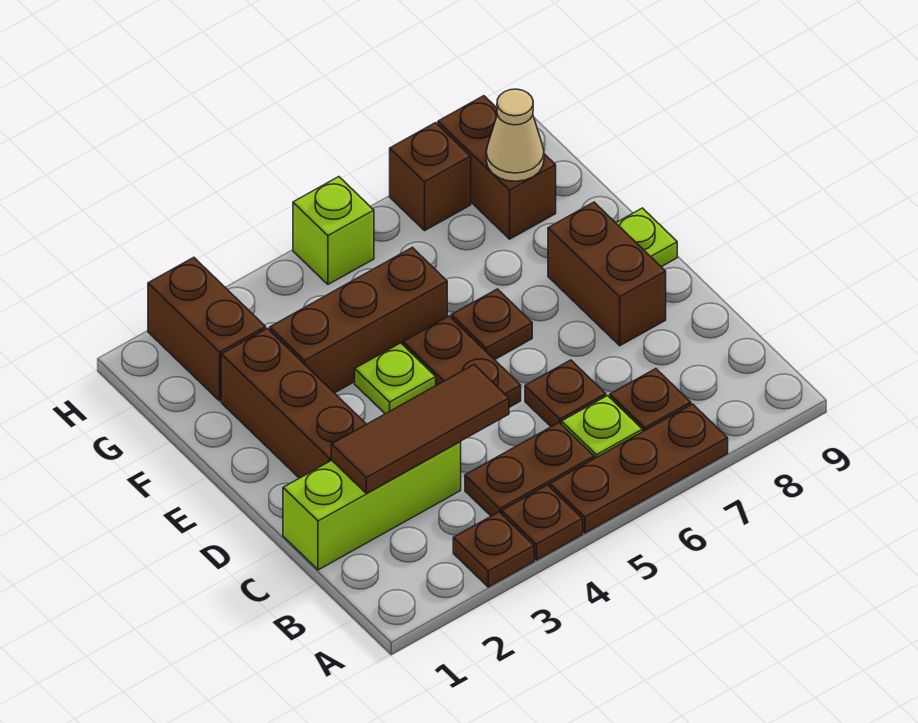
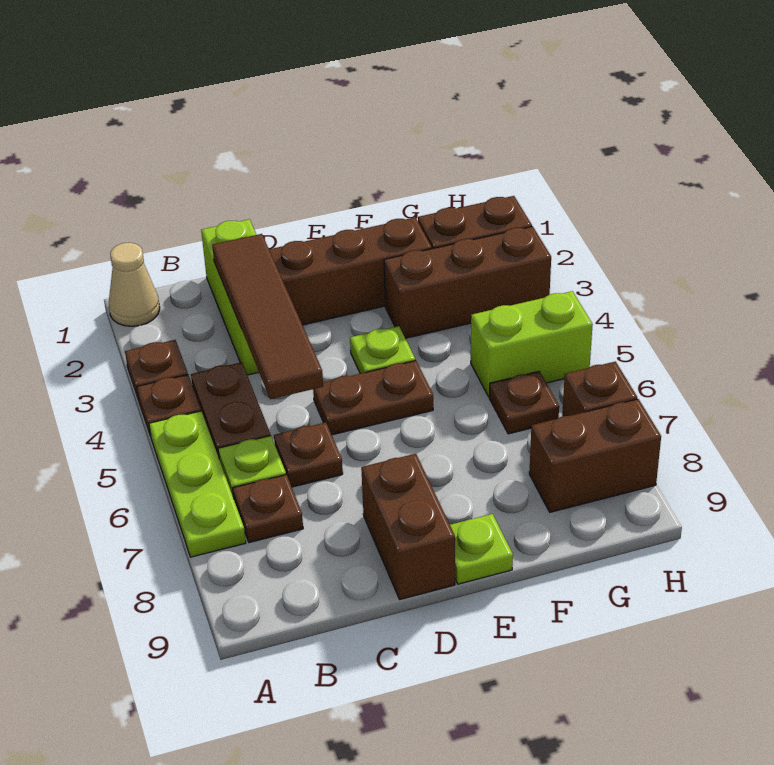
brown 1x3 plate [550,404,728,533] -> lime 1x3 plate [149,411,246,557]
brown 1x3 tile [331,365,509,493] -> brown 1x4 tile [212,234,323,399]
brown 1x2 brick [548,202,666,346] -> brown 1x2 brick turned to [361,454,455,599]
brown 1x1 plate [451,289,532,360] -> brown 1x1 plate moved to [489,371,559,434]
brown 1x3 brick [270,247,447,393] -> brown 1x3 brick turned to [384,226,551,338]
tan 1x1 cone [486,89,544,181] -> tan 1x1 cone moved to [109,243,160,326]
lime 1x1 brick [293,177,374,284] -> lime 1x2 brick [471,291,593,397]

